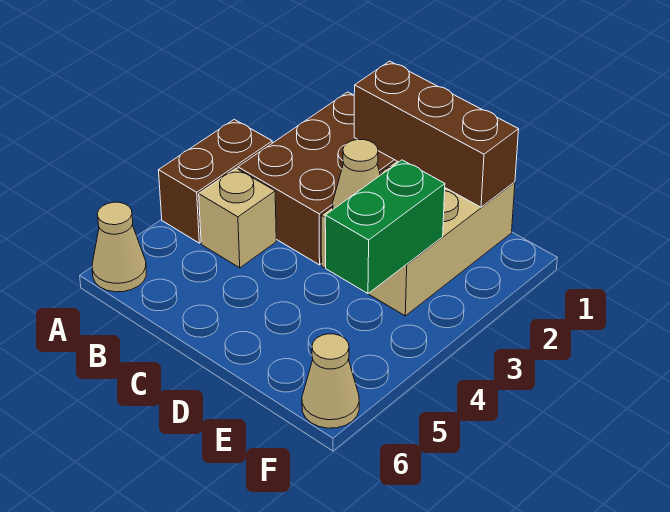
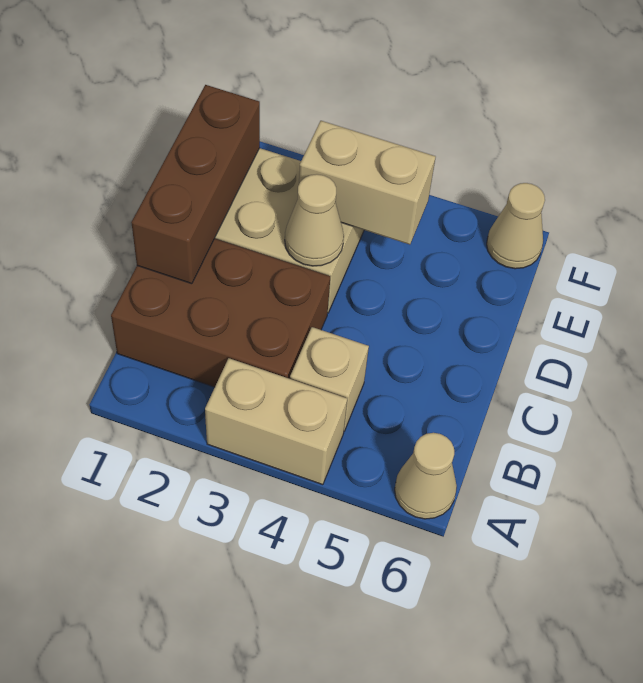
brown 1x2 brick [159,119,272,243] -> tan 1x2 brick [205,358,347,485]
green 1x2 brick [325,160,445,294] -> tan 1x2 brick [299,121,436,245]

